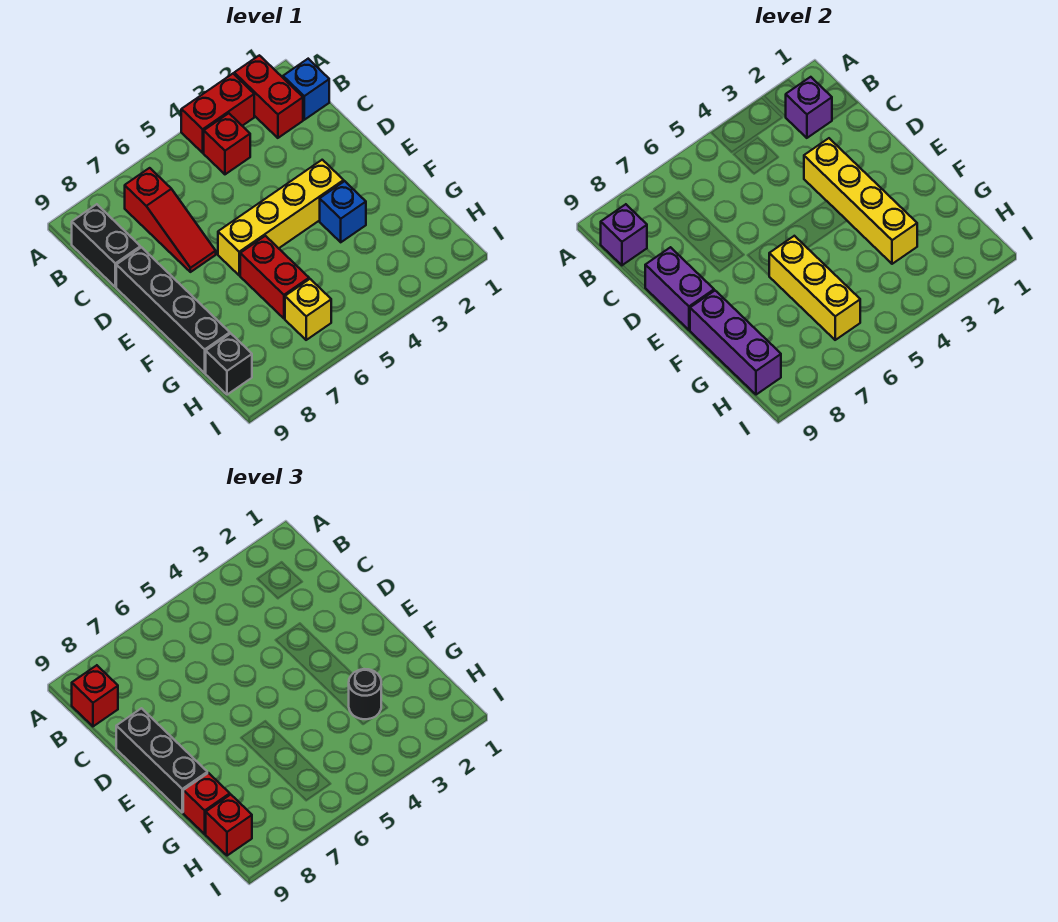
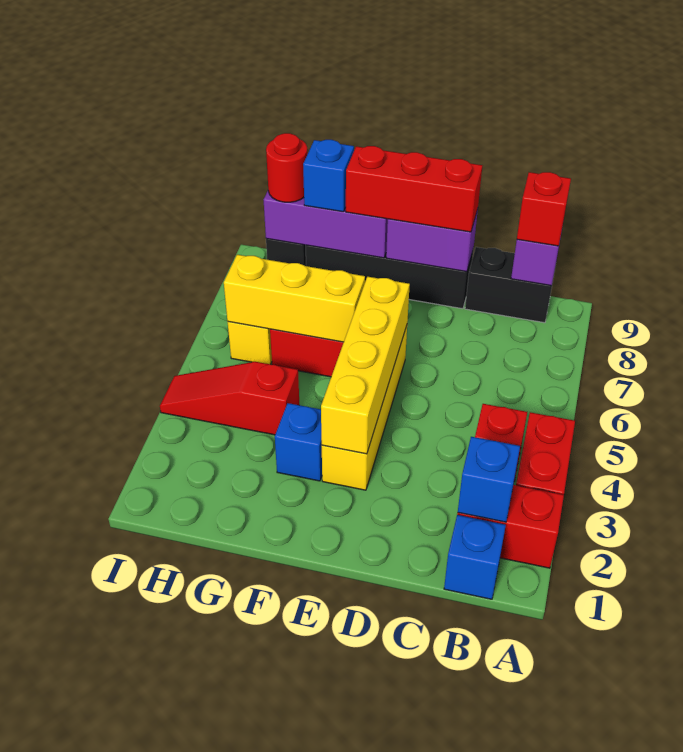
purple 1x1 brick [786,77,832,138] -> blue 1x1 brick [458,437,520,522]
red 1x3 slope [125,168,216,272] -> red 1x3 slope moved to [160,362,299,435]
yellow 1x4 brick [804,138,917,264] -> yellow 1x4 brick turned to [321,277,410,454]
black 1x3 brick [116,708,207,813] -> red 1x3 brick [346,146,482,232]
black 1x1 round brick [349,669,381,719] -> none
red 1x1 brick [183,773,230,834] -> blue 1x1 brick [303,140,354,212]
red 1x1 brick [205,795,252,856] -> red 1x1 round brick [266,133,308,202]

